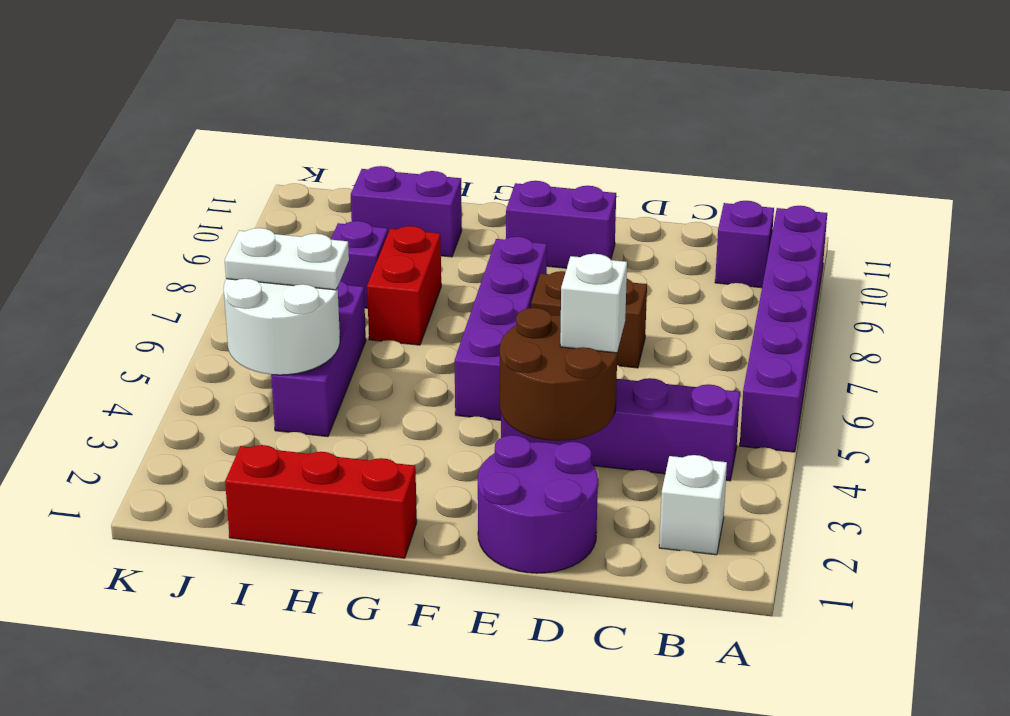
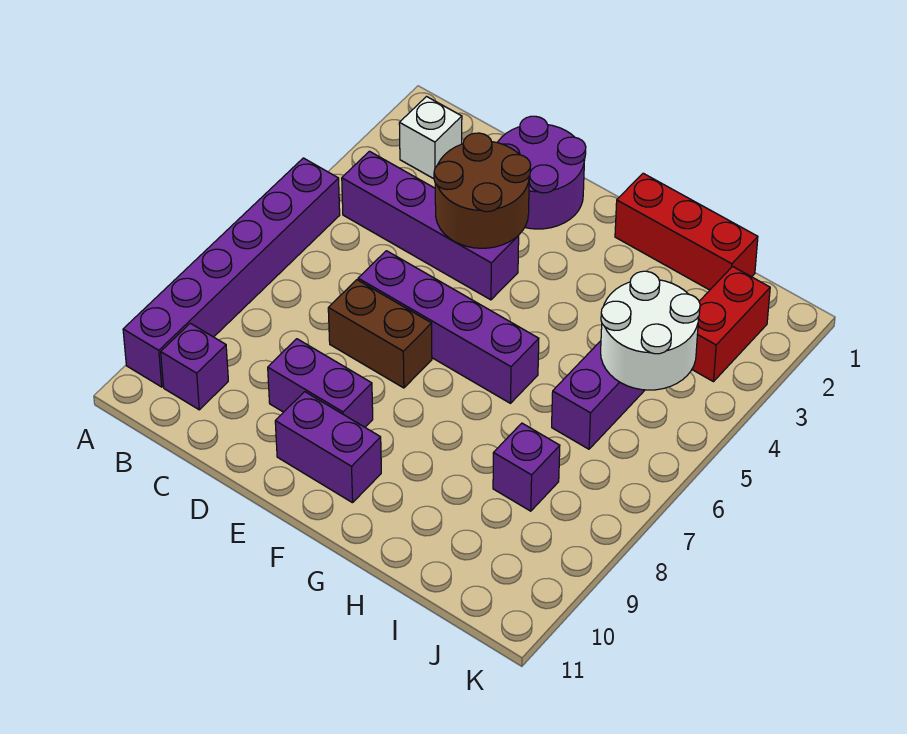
white 1x1 brick [560,254,627,353] -> none
purple 1x4 brick [455,237,547,420] -> purple 1x4 brick turned to [358,251,539,403]
red 1x2 brick [367,226,441,345] -> red 1x2 brick moved to [692,266,770,382]
purple 1x2 brick [351,166,462,257] -> purple 1x2 brick moved to [268,339,373,427]
white 1x2 plate [225,228,349,290] -> none

